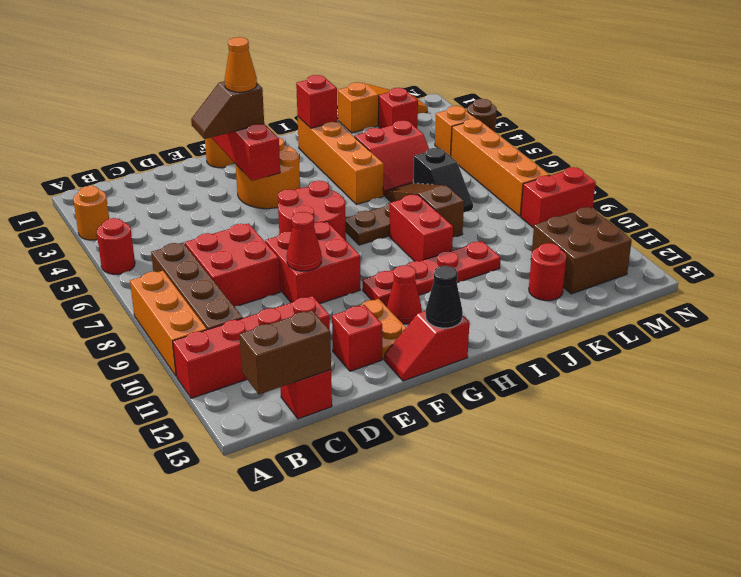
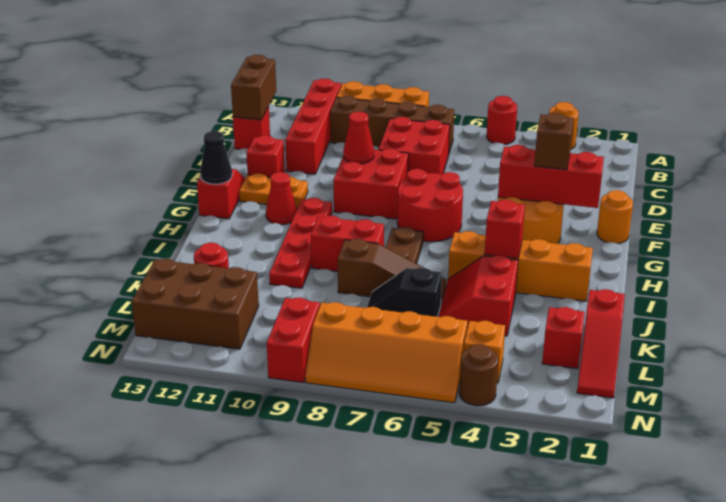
orange 1x1 cone [225,37,257,92] -> none
red 1x1 brick [296,75,337,128] -> red 1x1 brick moved to [485,200,525,258]
orange 1x3 slope [338,82,428,133] -> red 1x3 slope [577,289,625,398]
brown 2x2 brick [531,207,632,294] -> brown 2x3 brick [132,259,259,349]

